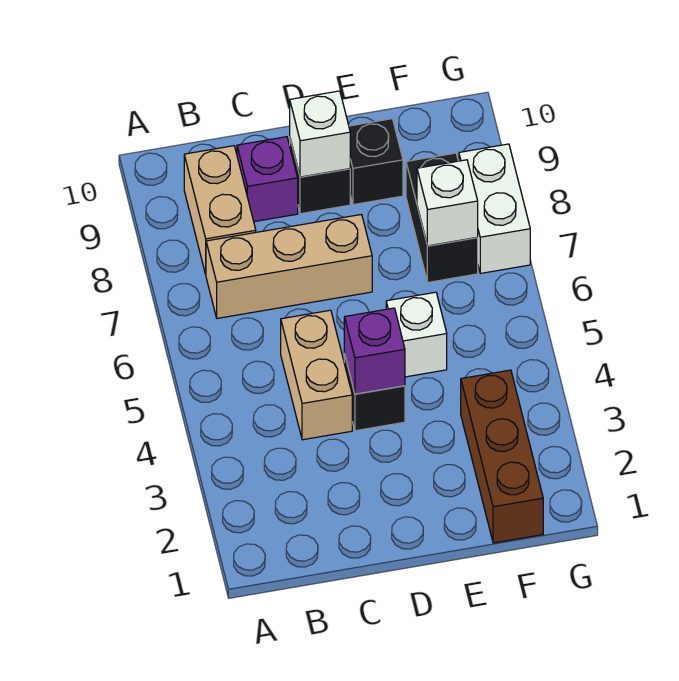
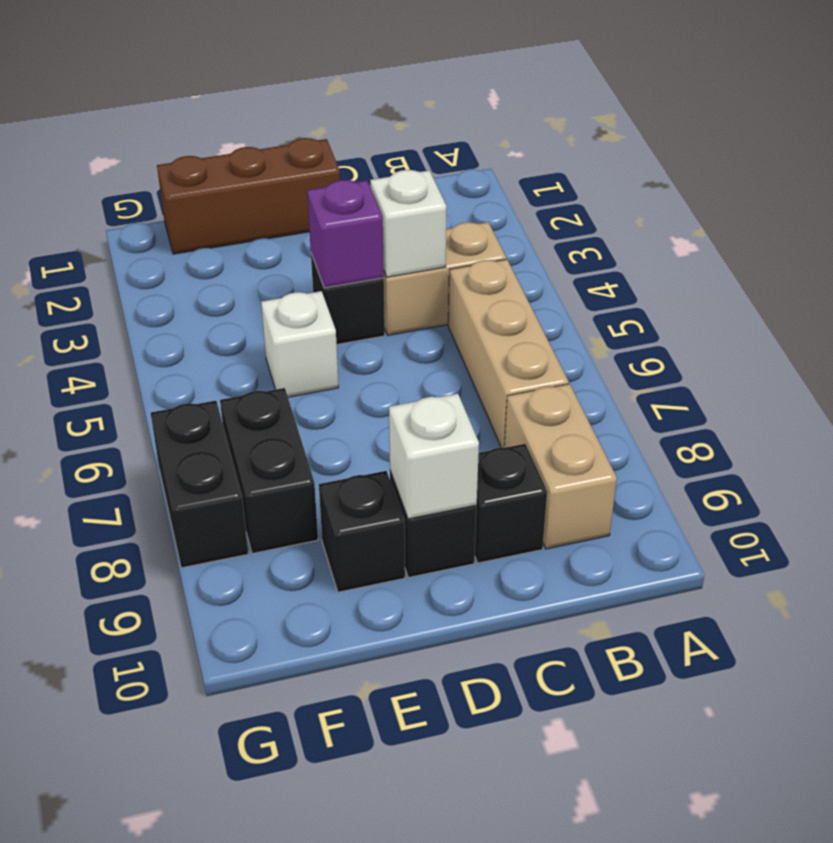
tan 1x3 brick [206,215,372,318] -> tan 1x3 brick turned to [448,259,569,447]
tan 1x2 brick [281,310,352,440] -> tan 1x2 brick turned to [384,222,506,335]
purple 1x1 brick [237,137,298,222] -> black 1x1 brick [475,444,547,563]
brown 1x3 brick [461,370,543,543] -> brown 1x3 brick turned to [157,138,340,254]
white 1x1 brick [417,160,478,246] -> white 1x1 brick moved to [370,170,446,277]
white 1x2 brick [459,144,530,273] -> black 1x2 brick [151,401,248,568]

